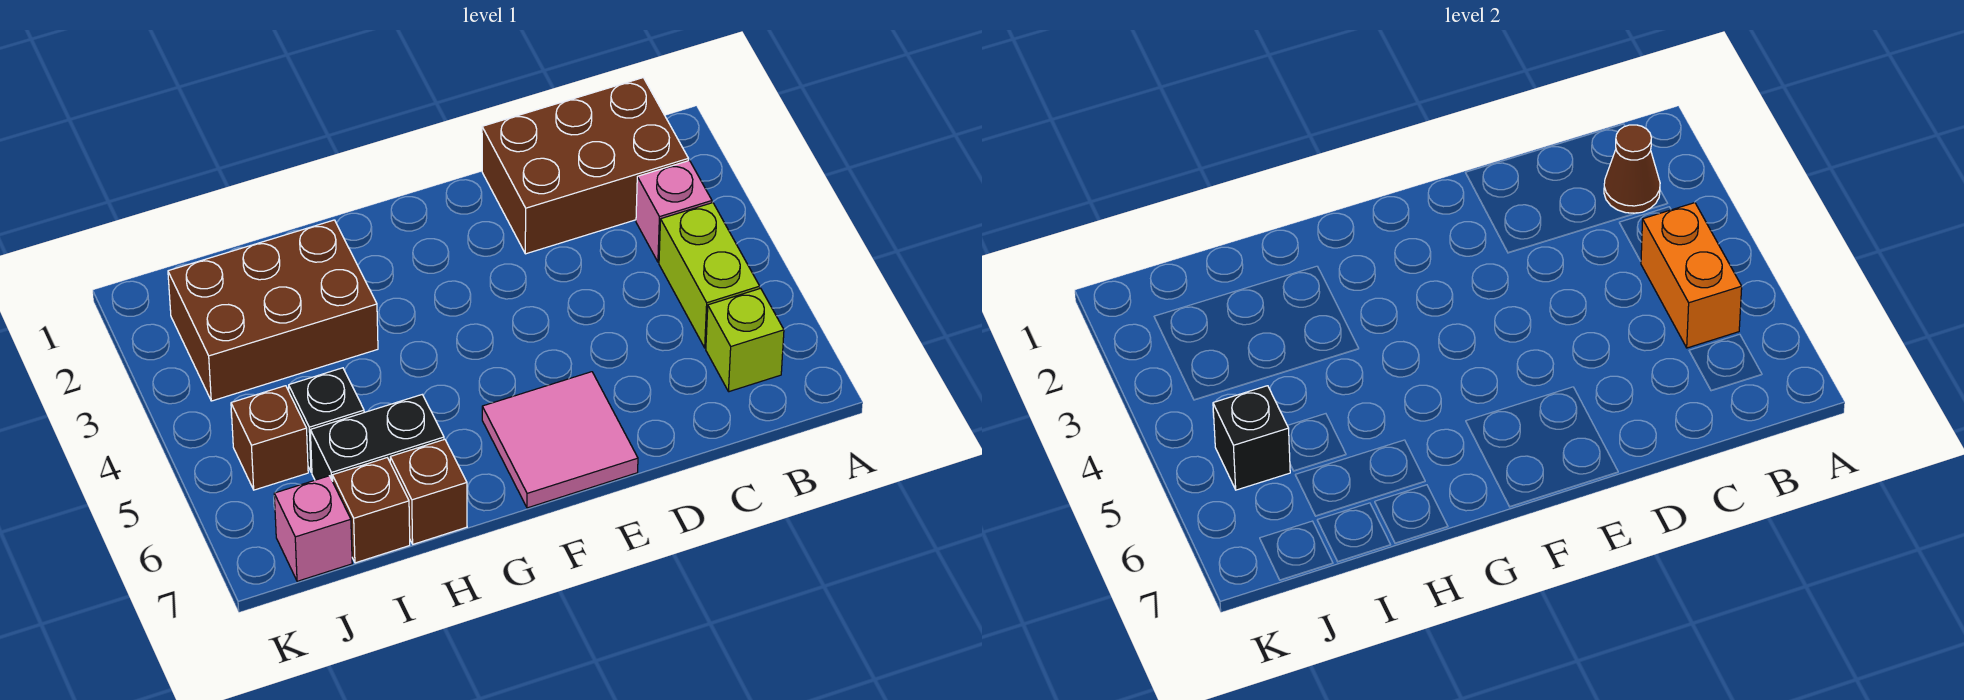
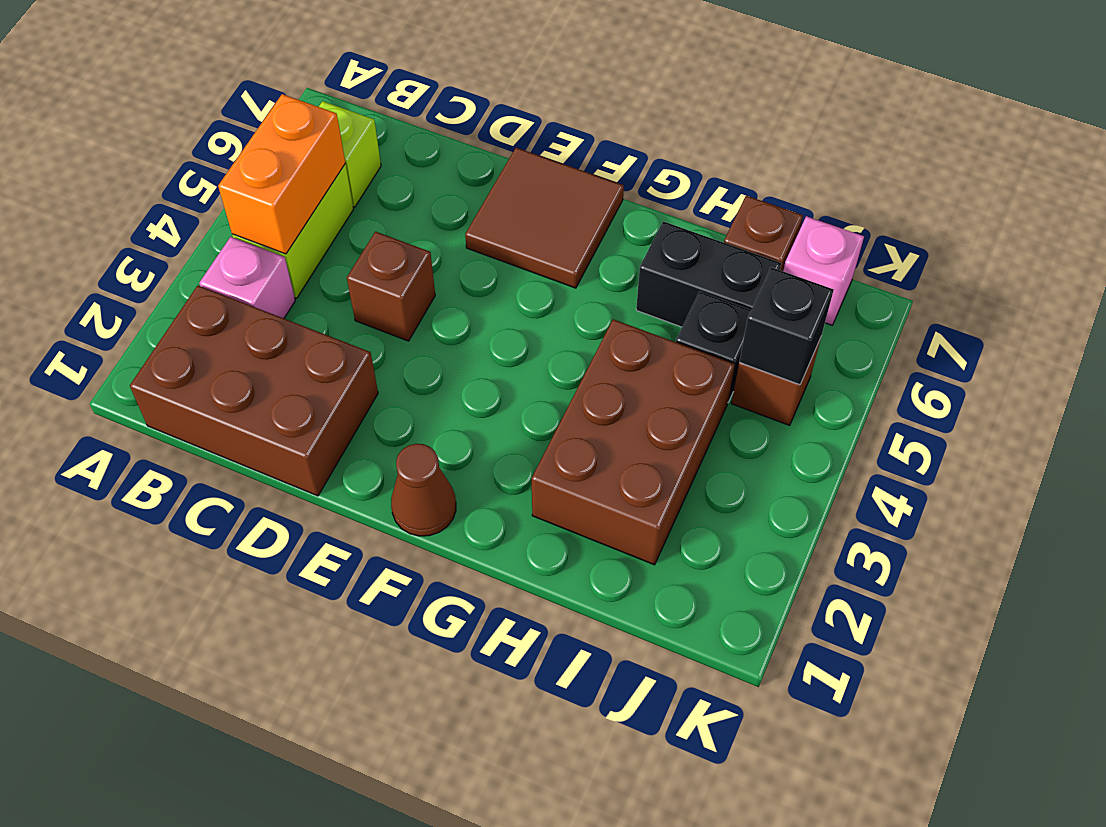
brown 1x1 cone [1604,125,1660,213] -> brown 1x1 cone moved to [391,444,456,536]
pink 2x2 tile [482,372,638,508] -> brown 2x2 tile [465,148,624,288]
brown 2x3 brick [168,220,378,401] -> brown 2x3 brick turned to [531,319,735,565]
brown 1x1 brick [390,439,467,544] -> brown 1x1 brick moved to [347,232,435,341]

